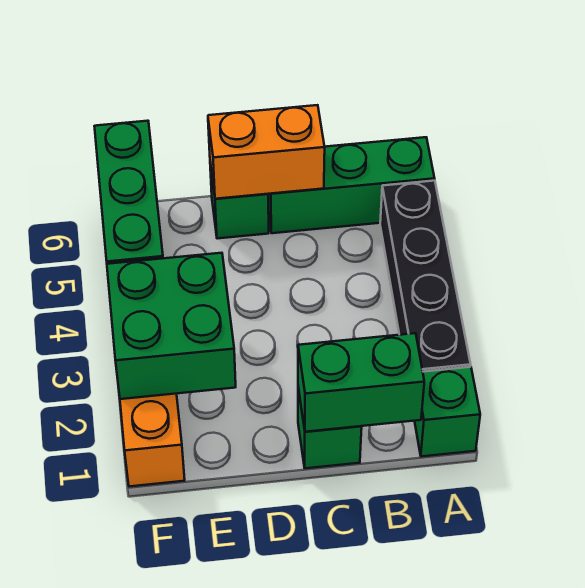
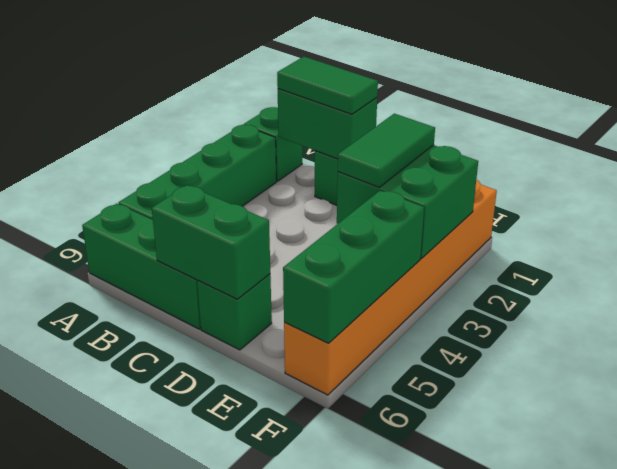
black 1x4 brick [380,181,471,372] -> green 1x4 brick [118,125,276,220]
none -> green 1x2 tile [277,57,378,114]
orange 1x2 brick [208,105,325,199] -> green 1x2 brick [152,185,270,299]
none -> green 1x2 tile [338,114,435,187]

